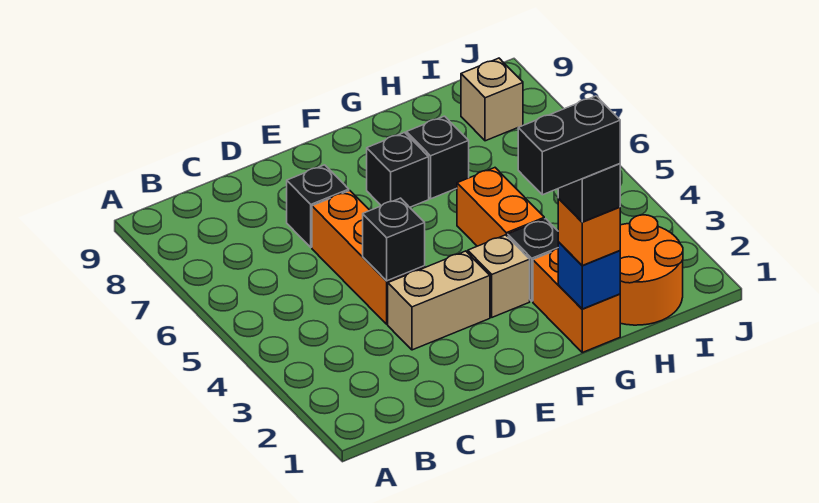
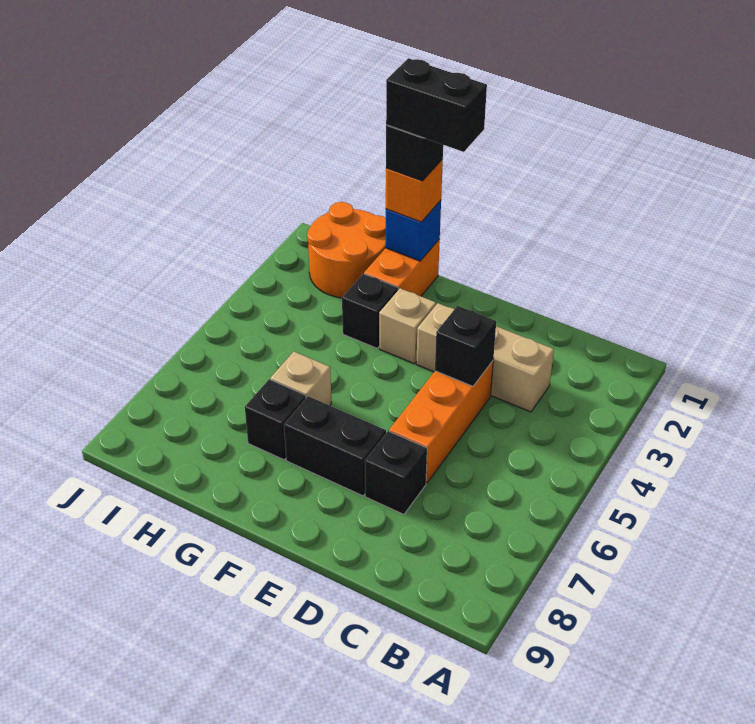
tan 1x2 brick [388,251,490,350] -> tan 1x3 brick [416,303,554,412]
black 1x1 brick [367,132,429,207] -> black 1x2 brick [284,396,386,496]
orange 1x2 brick [457,168,544,246] -> none
tan 1x1 brick [461,58,523,141] -> tan 1x1 brick moved to [270,352,331,405]

